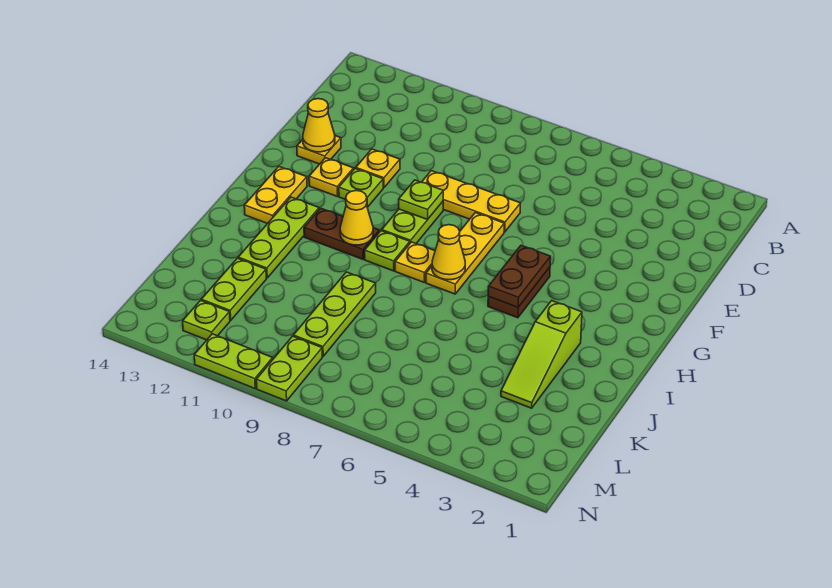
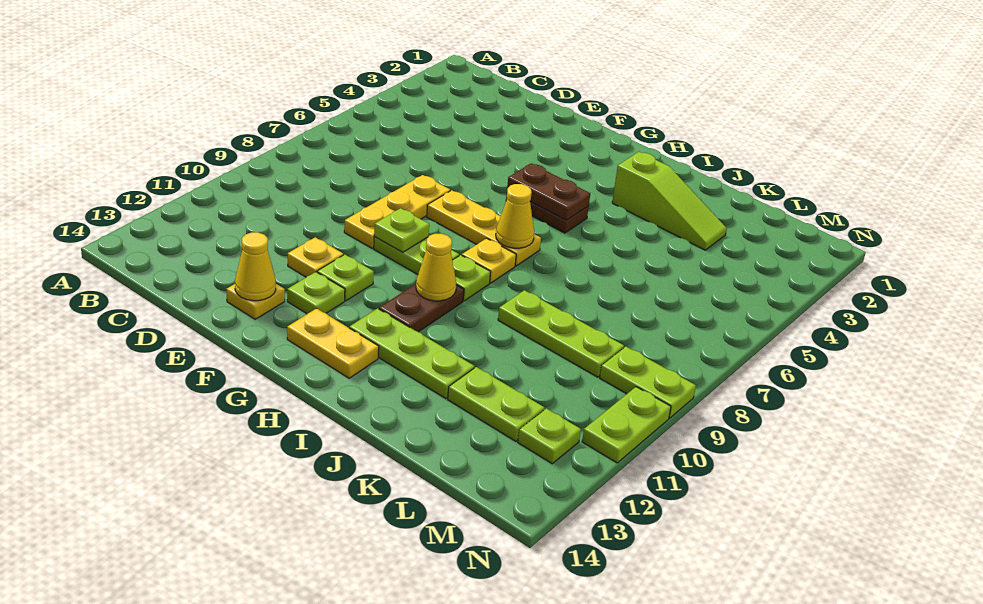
yellow 1x1 plate [309,158,354,196] -> lime 1x1 plate [287,272,345,314]

